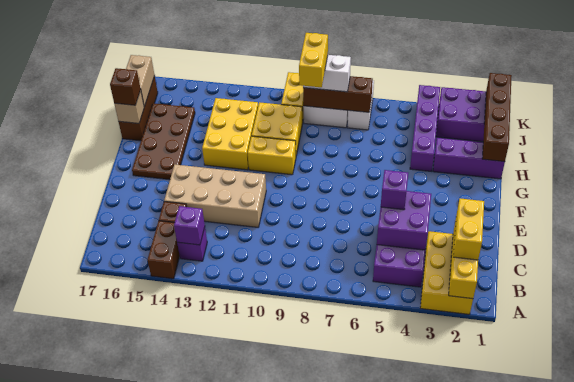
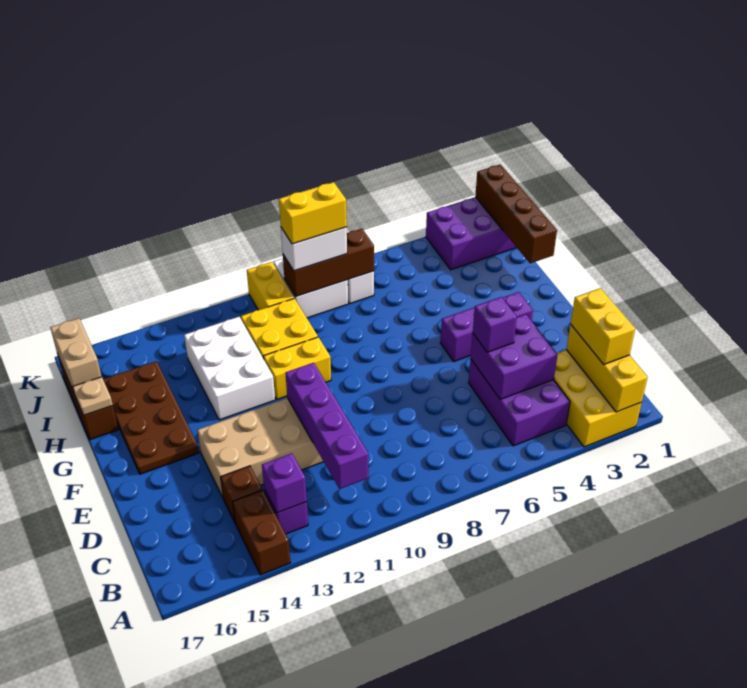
yellow 2x3 brick [202,98,258,170] -> white 2x3 brick [184,317,275,420]
purple 1x3 brick [433,138,505,179] -> purple 1x3 brick moved to [440,292,533,361]
purple 1x4 brick [410,85,440,171] -> purple 1x4 brick moved to [285,363,369,489]
tan 1x1 brick [114,90,144,123] -> tan 1x1 plate [72,377,113,416]
brown 1x1 brick [110,68,141,105] -> none
yellow 1x2 brick [299,33,328,87] -> yellow 1x2 brick turned to [279,182,347,244]

